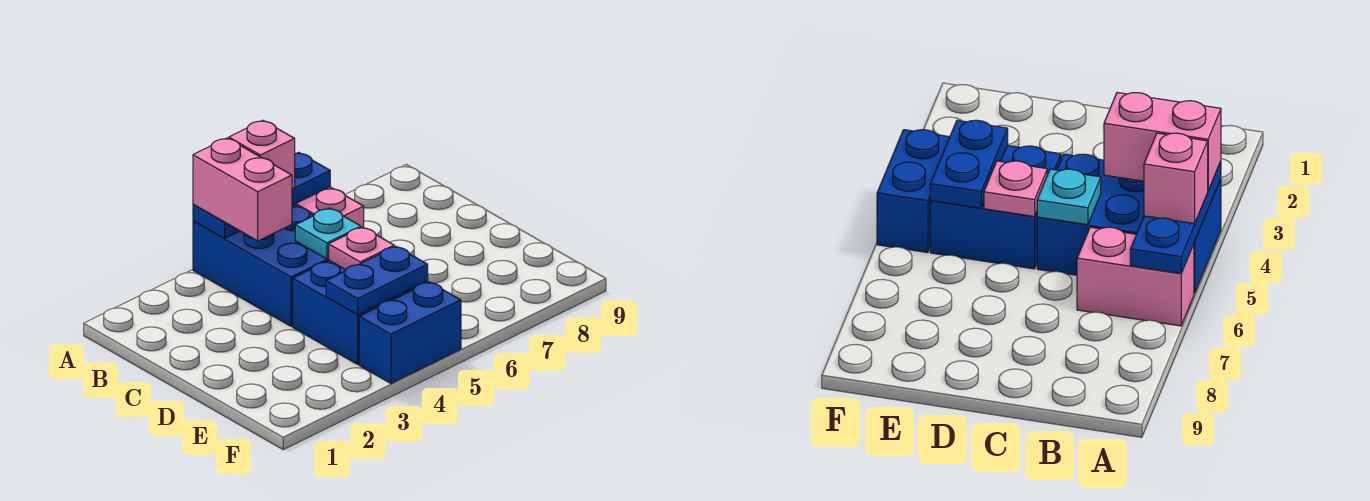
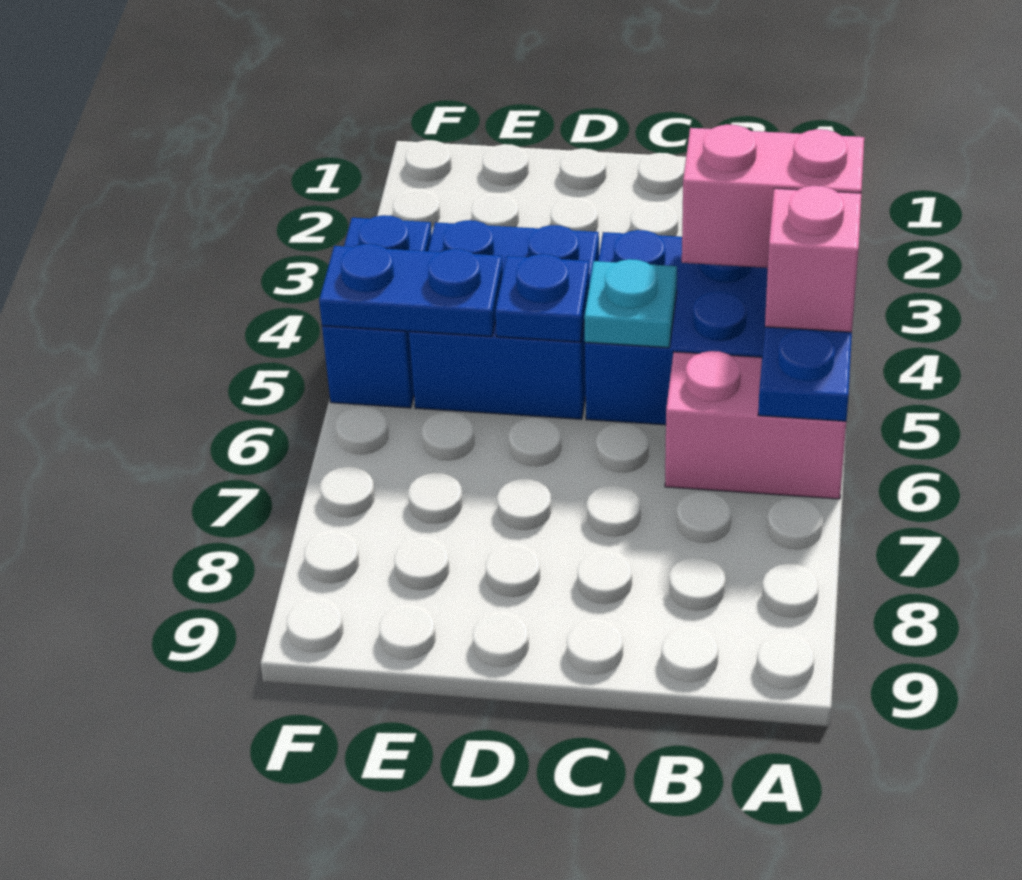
pink 1x1 plate [329,227,394,269] -> blue 1x1 plate [495,254,590,342]
blue 1x2 plate [326,246,428,315] -> blue 1x2 plate turned to [319,244,503,337]

